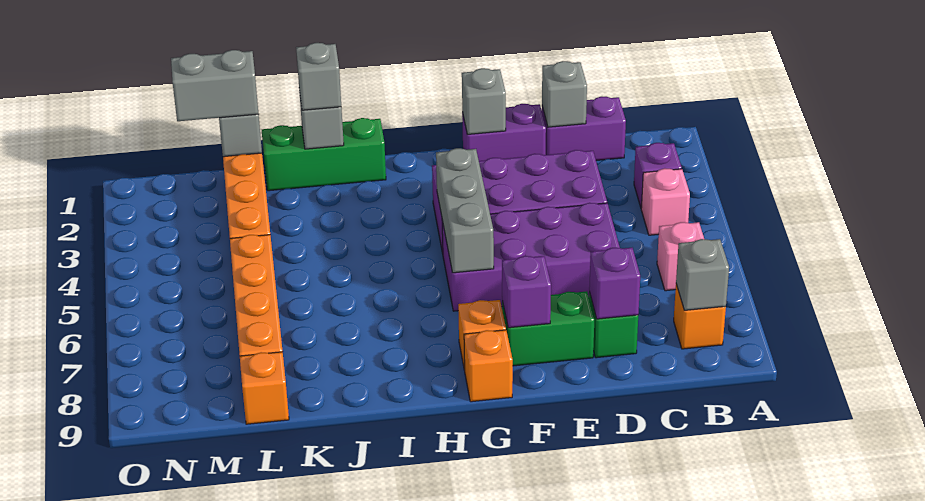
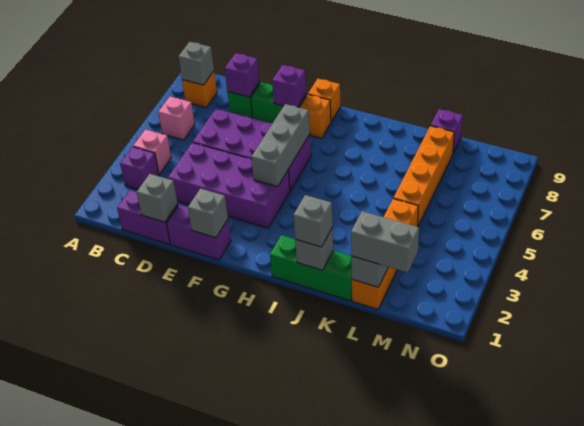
orange 1x1 brick [240,352,289,424] -> purple 1x1 brick [431,109,463,153]

